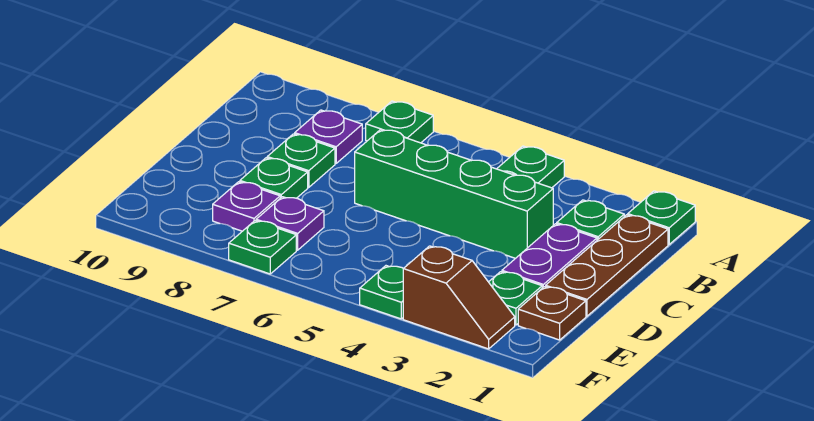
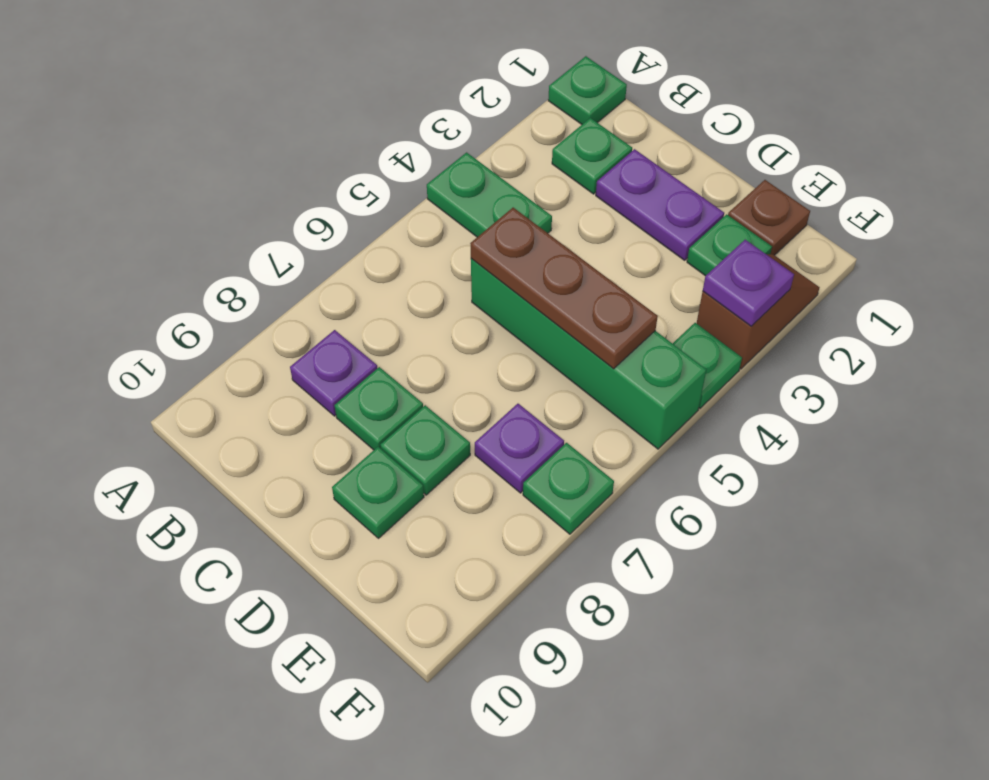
green 1x1 plate [366,101,433,143] -> green 1x1 plate moved to [332,447,424,538]
brown 1x3 plate [546,215,668,316] -> brown 1x3 plate moved to [470,208,658,369]
green 1x4 brick [355,129,553,258] -> green 1x4 brick turned to [471,259,707,449]
purple 1x1 plate [213,182,280,231] -> purple 1x1 plate moved to [703,240,794,326]

